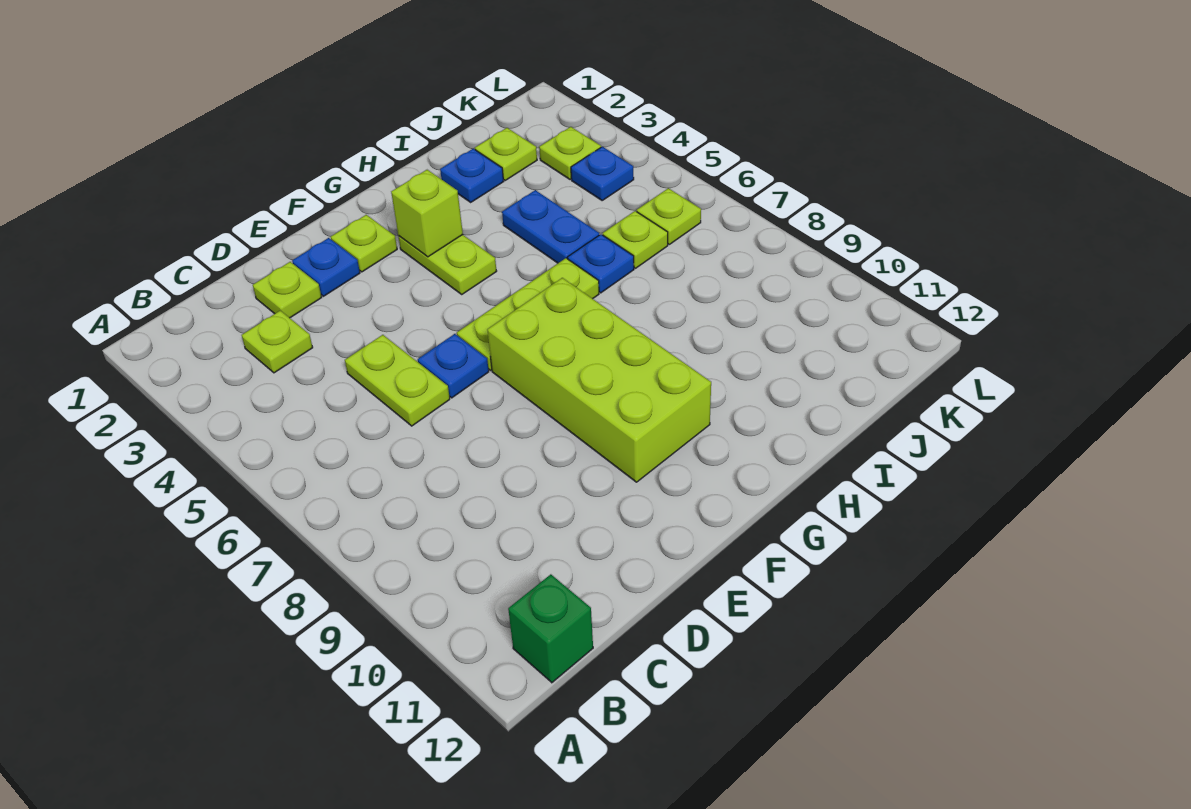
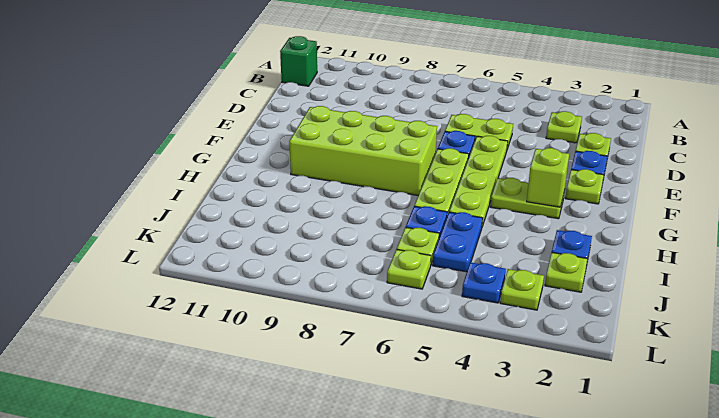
none -> lime 1x4 plate [449,136,508,226]
blue 1x2 plate [502,190,599,263] -> blue 1x2 plate turned to [433,212,483,272]

